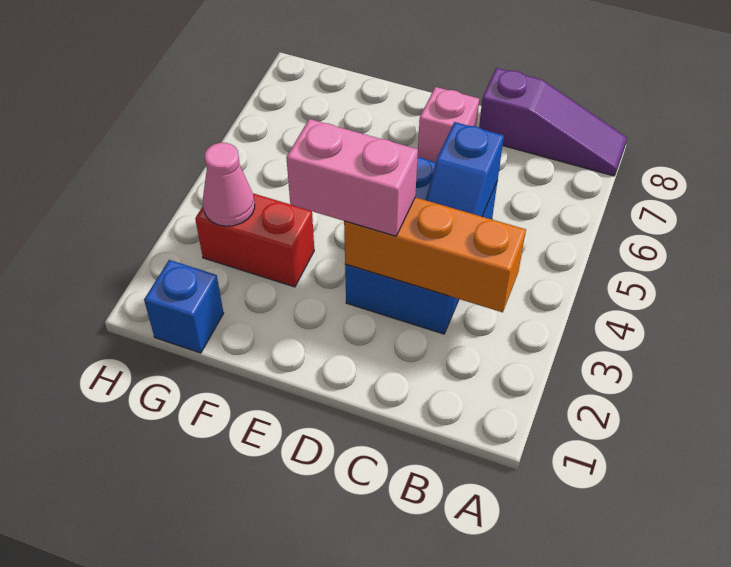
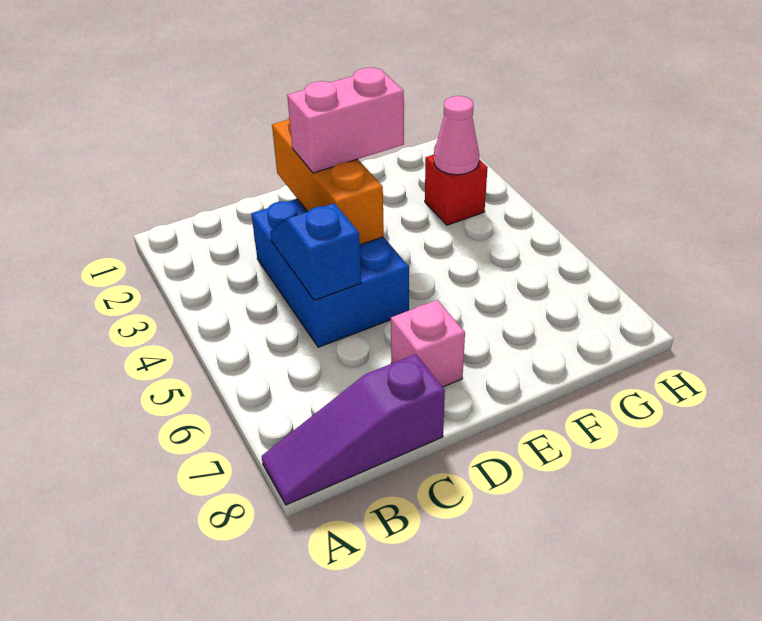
orange 1x3 brick [344,197,526,312] -> orange 1x3 brick turned to [272,118,384,245]
red 1x2 brick [195,193,314,287] -> red 1x1 brick [425,155,488,225]
blue 1x1 brick [144,260,224,353] -> none

